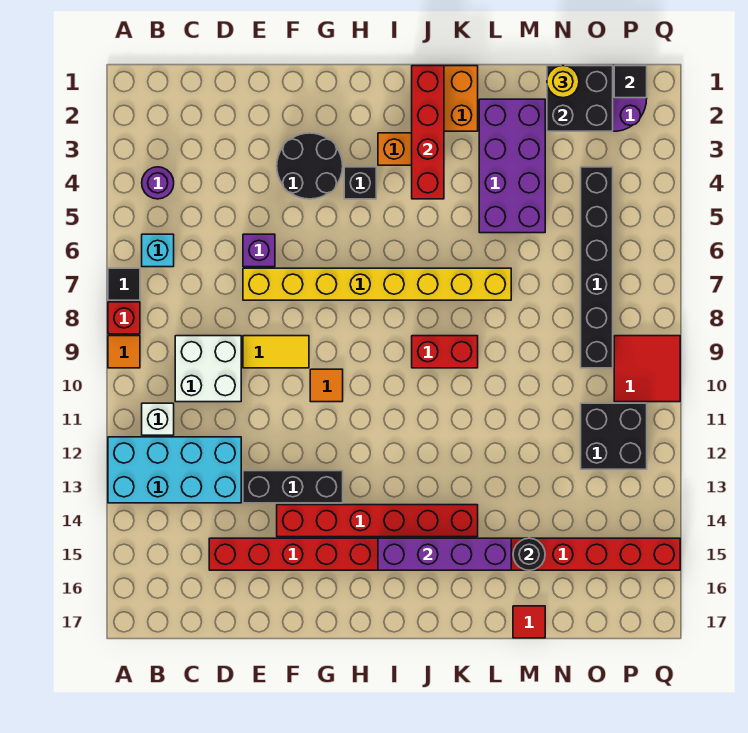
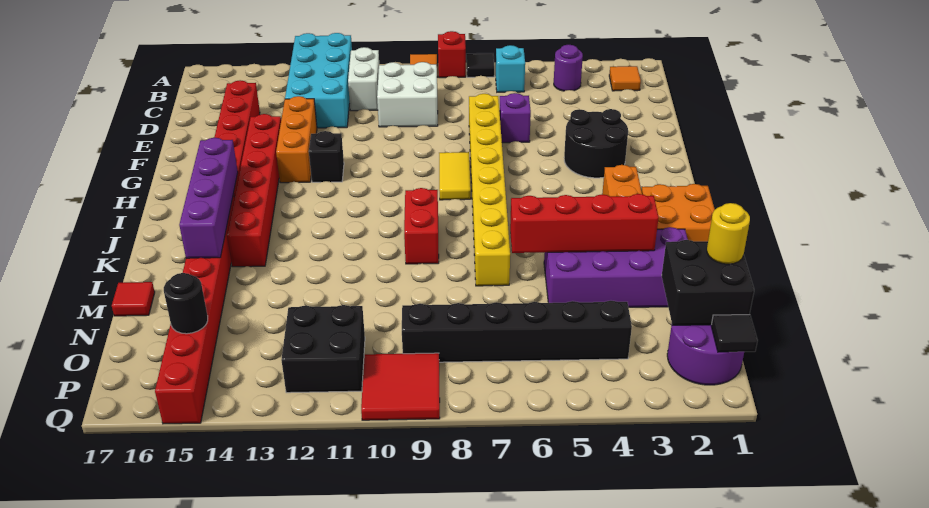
white 1x1 brick [142,403,174,435] -> white 1x2 brick [348,47,379,111]
yellow 1x2 tile [243,336,309,368] -> yellow 1x2 tile moved to [439,152,471,200]
black 1x3 brick [243,471,343,503] -> orange 1x3 brick [276,96,317,183]
orange 1x1 tile [310,369,343,402] -> orange 1x1 tile moved to [609,66,641,91]
black 1x1 brick [344,167,376,199] -> black 1x1 brick moved to [309,131,344,182]
red 1x4 brick [412,66,444,199] -> red 1x4 brick moved to [510,194,659,253]
black 1x1 round brick [513,538,545,570] -> black 1x1 round brick moved to [164,273,208,334]

